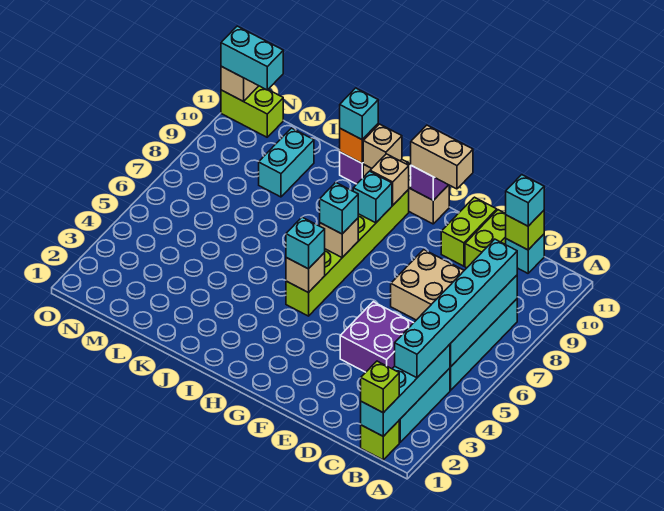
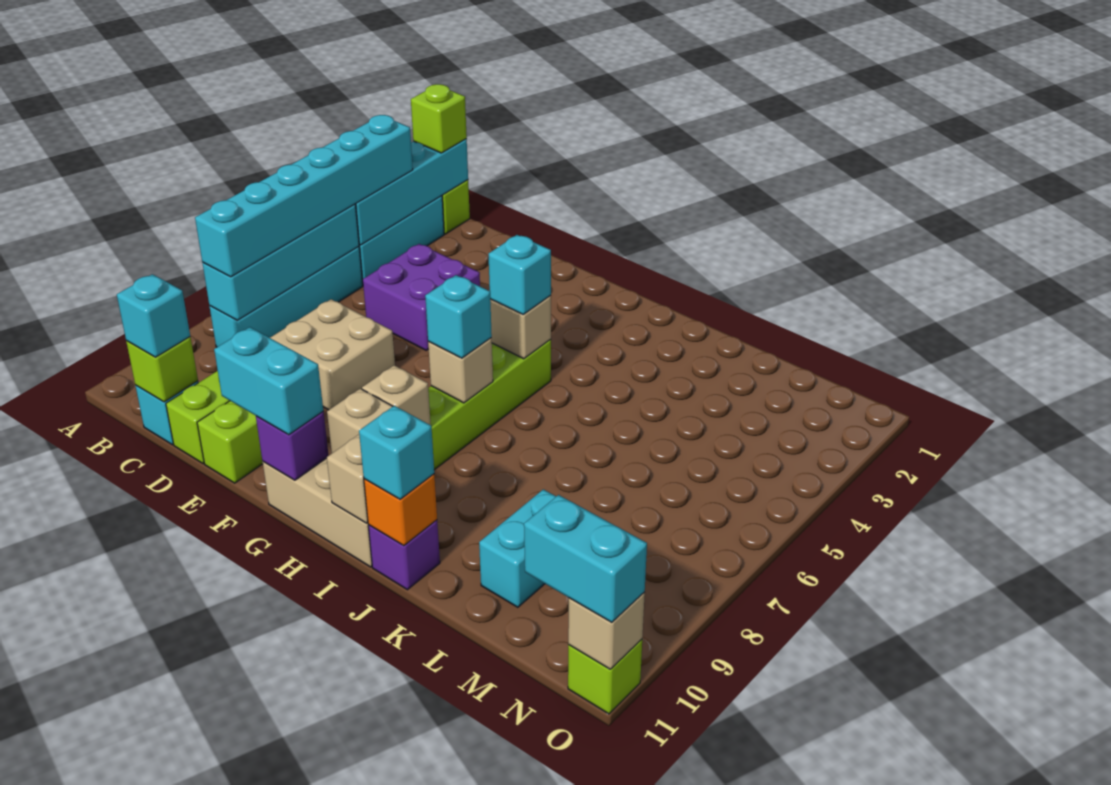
tan 1x2 brick [411,125,473,189] -> cyan 1x2 brick [214,327,323,435]
cyan 1x1 brick [353,171,392,223] -> tan 1x1 brick [362,365,431,425]
lime 1x2 brick [221,86,283,137] -> lime 1x1 brick [568,639,642,714]

